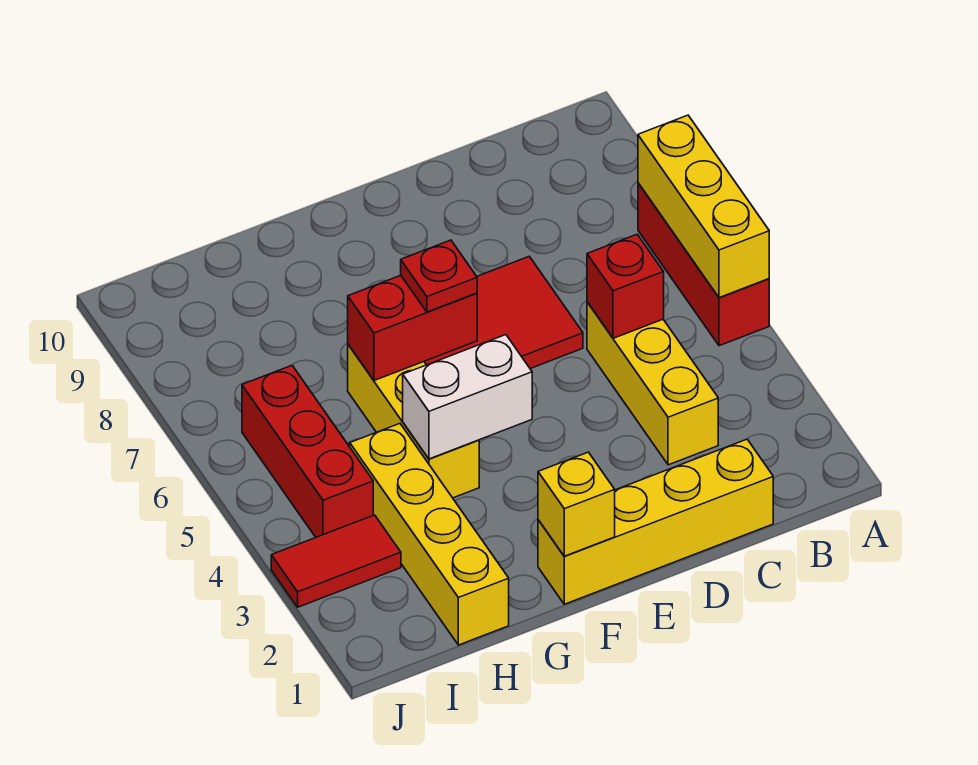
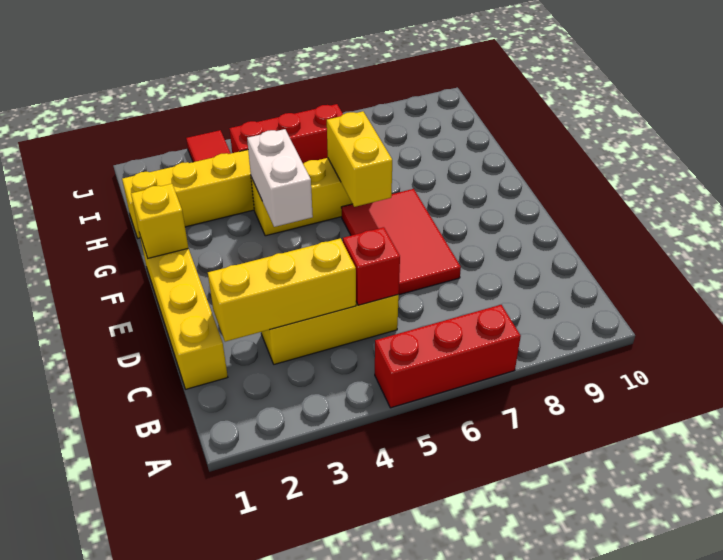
yellow 1x3 brick [638,115,769,298] -> yellow 1x3 brick moved to [208,238,356,342]
red 1x2 brick [348,275,477,380] -> yellow 1x2 brick [327,111,392,207]
red 1x1 plate [401,240,477,312] -> none

